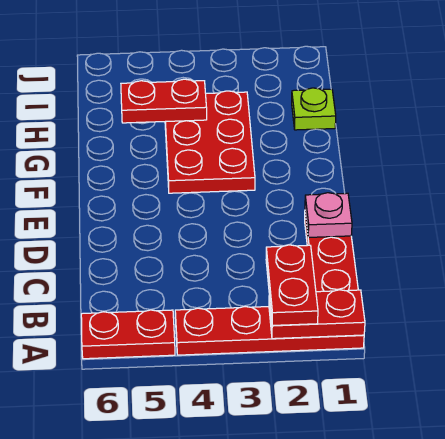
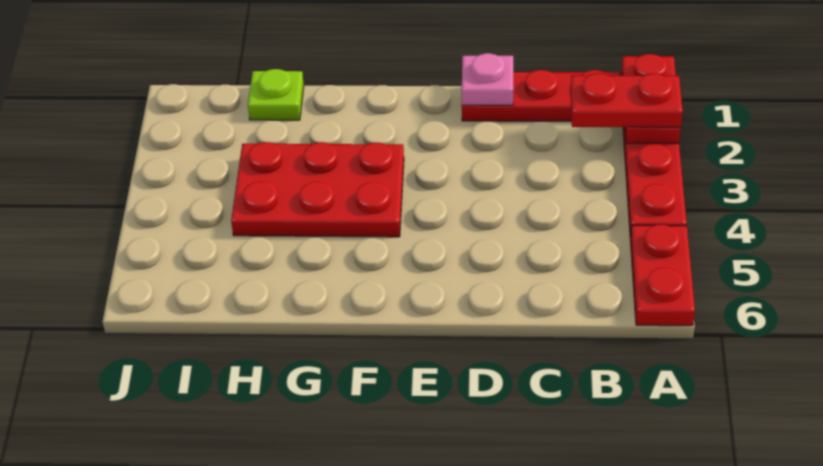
red 1x2 plate [121,79,207,123] -> none

